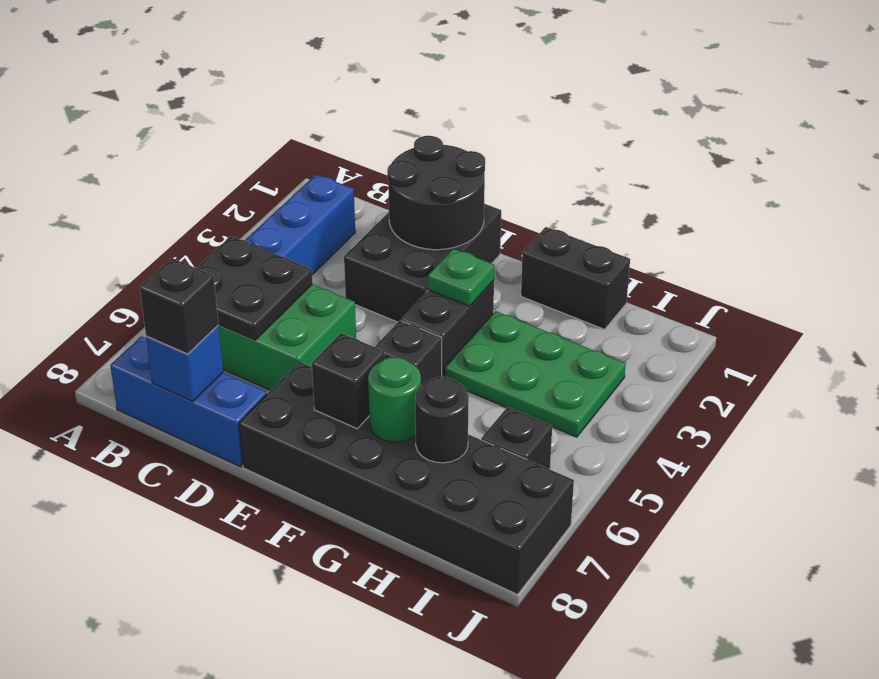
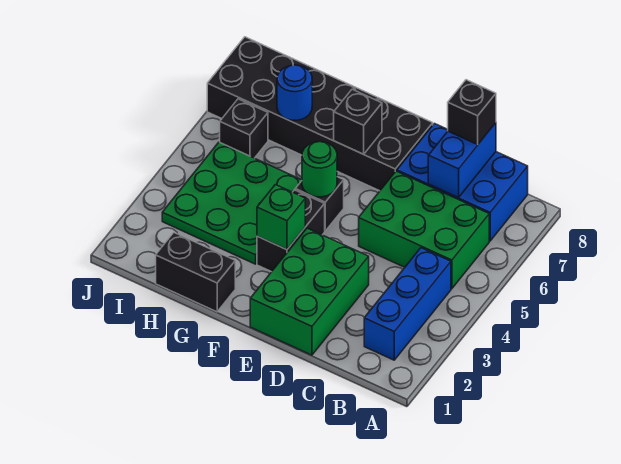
black 2x2 plate [197,236,313,340] -> none
blue 1x3 brick [110,336,267,467] -> blue 2x3 brick [397,124,528,241]
blue 1x1 brick [146,325,223,402] -> blue 1x2 brick [428,123,496,198]
black 2x3 brick [344,204,501,322] -> green 2x3 brick [250,228,369,355]
black 2x2 round brick [387,136,485,250] -> none
green 1x1 plate [428,249,495,306] -> green 1x1 brick [257,185,305,250]
green 2x3 plate [445,311,626,437] -> green 3x3 plate [162,142,302,264]
green 1x1 round brick [368,357,421,442] -> green 1x1 round brick moved to [302,142,337,197]
black 1x1 round brick [415,377,469,463] -> blue 1x1 round brick [277,65,312,120]

